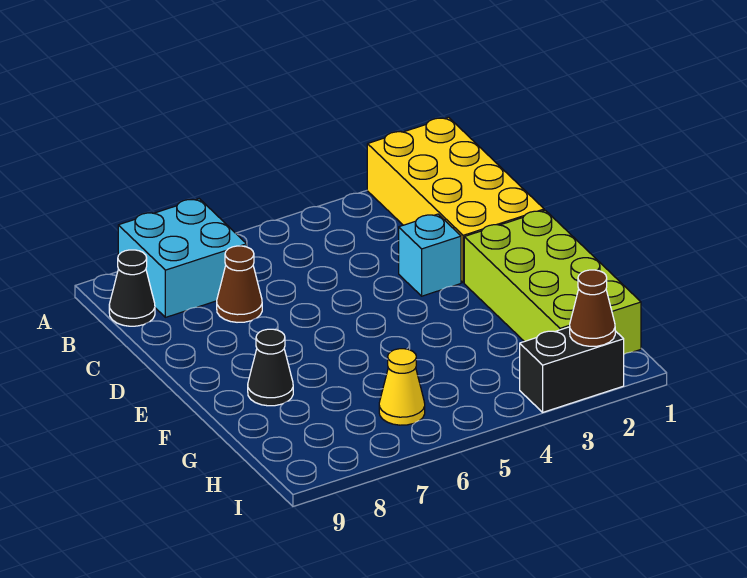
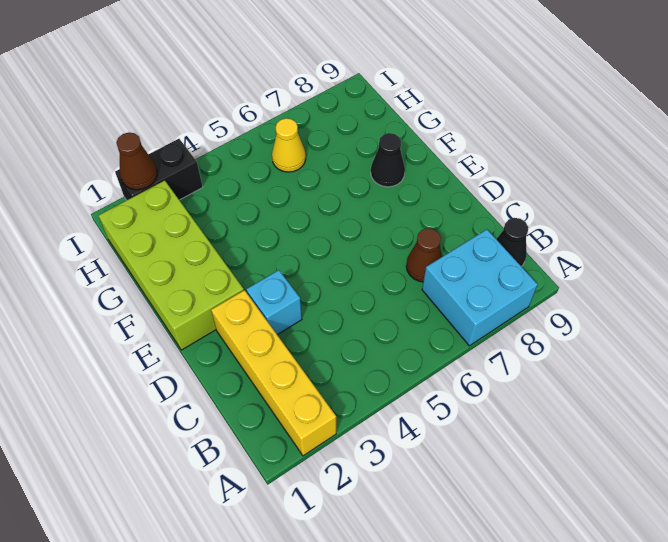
yellow 2x4 brick [367,117,544,283] -> yellow 1x4 brick [211,290,336,456]

